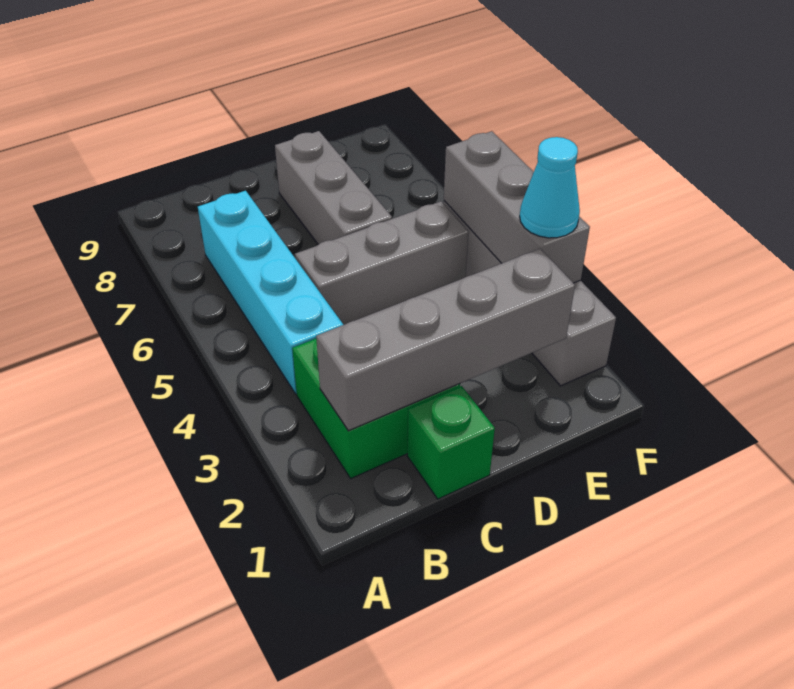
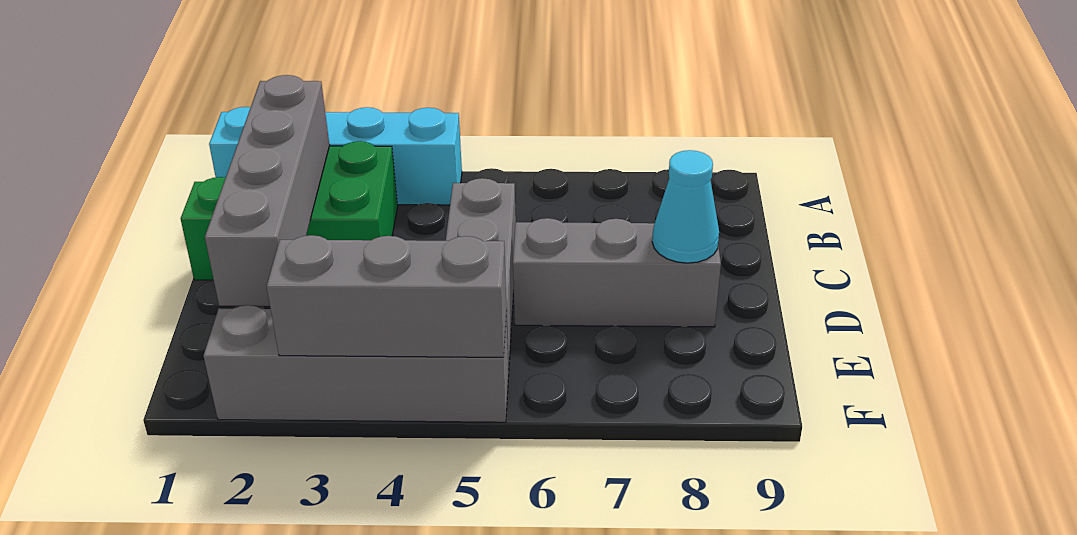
cyan 1x4 brick [198,191,343,394] -> cyan 1x4 brick moved to [209,107,462,205]
cyan 1x1 cone [520,137,580,238] -> cyan 1x1 cone moved to [652,150,719,263]

